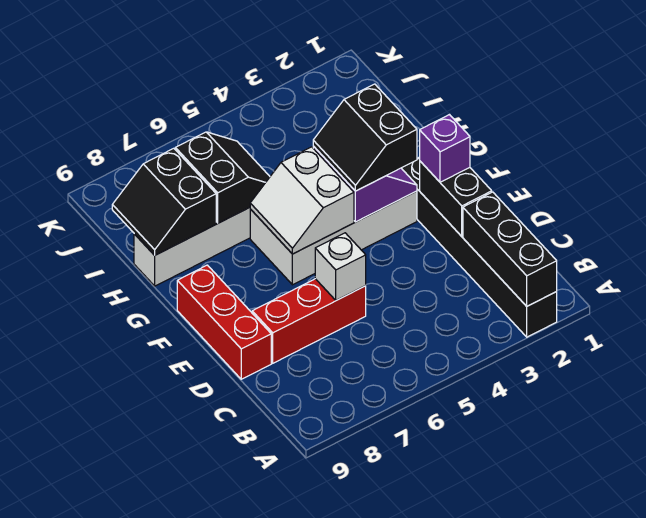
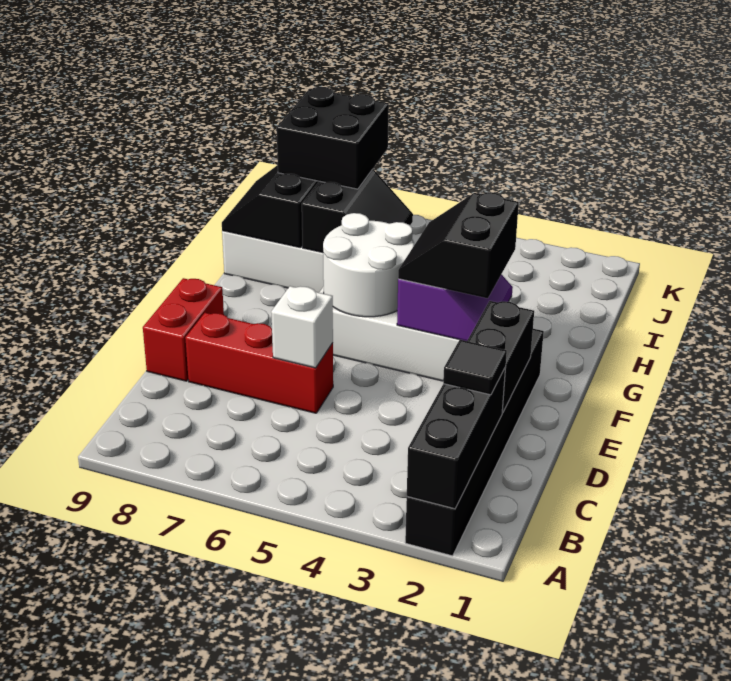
none -> black 1x1 tile [443,340,507,395]
red 1x3 brick [177,265,271,379] -> red 1x2 brick [143,278,224,381]
purple 1x1 brick [420,115,470,182] -> none
white 2x2 slope [250,147,354,254] -> white 2x2 round brick [323,213,414,317]
none -> black 2x2 brick [277,87,389,189]

